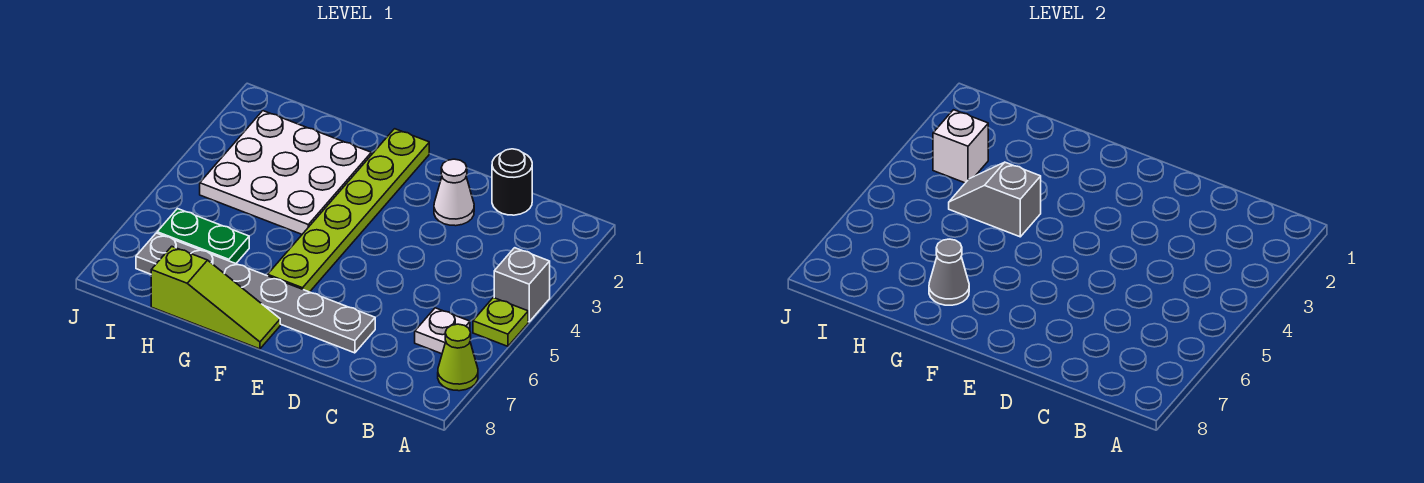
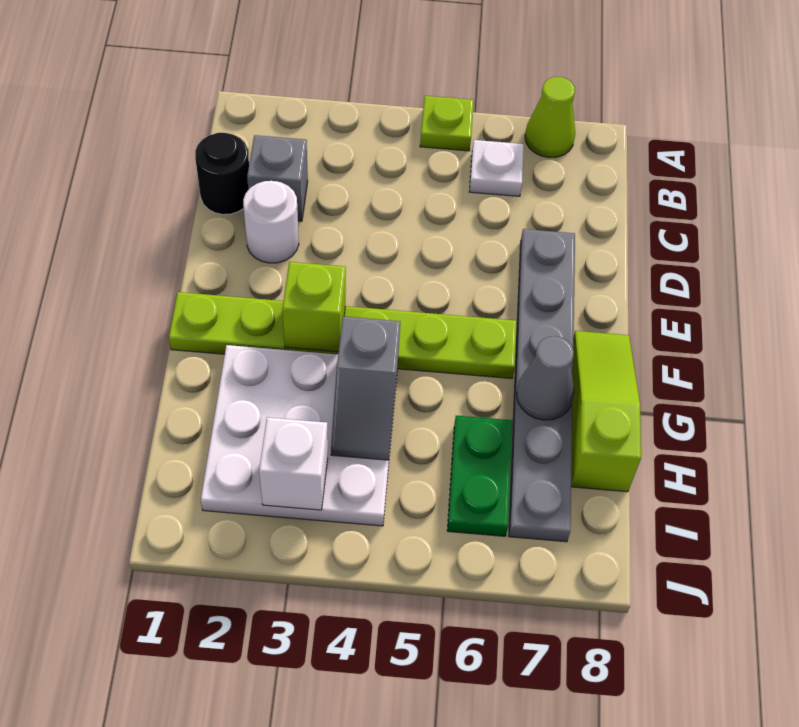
grey 1x1 brick [494,248,550,322] -> grey 1x1 brick moved to [247,135,308,221]
white 1x1 cone [434,159,474,226] -> white 1x1 round brick [243,181,299,263]
none -> lime 1x1 brick [282,262,346,352]

